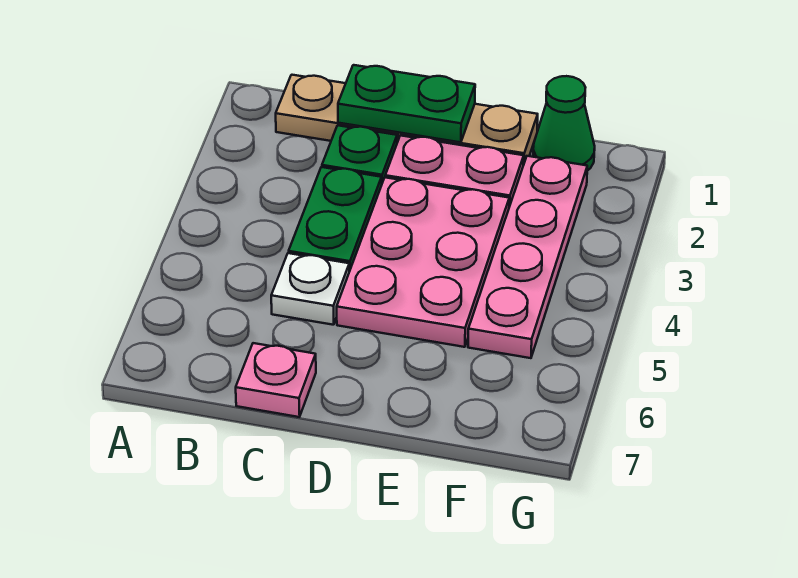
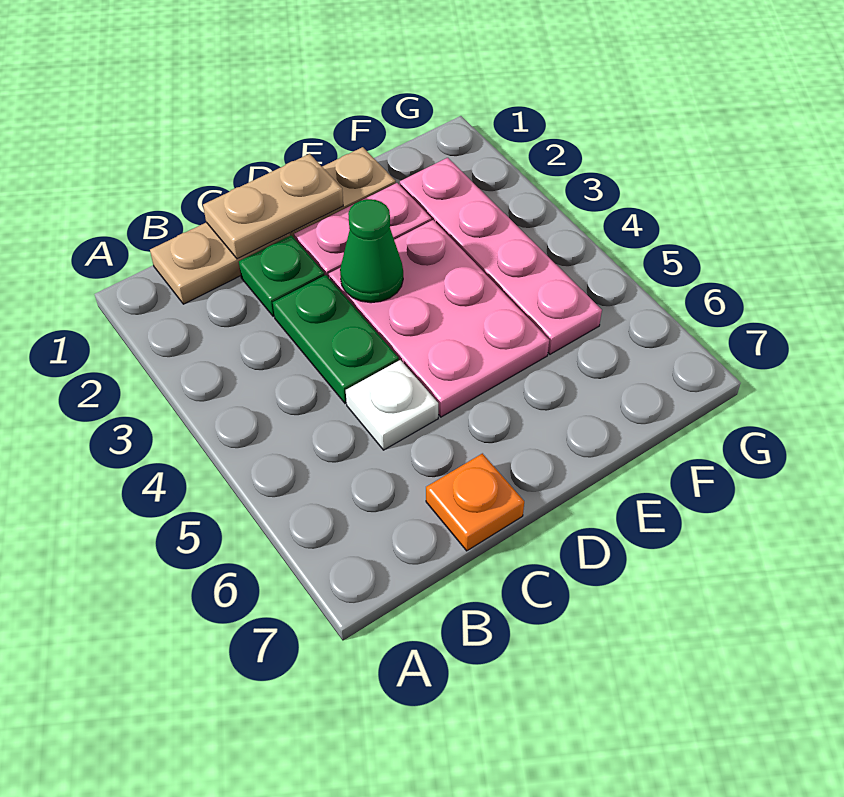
green 1x2 plate [338,65,475,142] -> tan 1x2 plate [203,154,343,259]
pink 1x1 plate [236,343,316,417] -> orange 1x1 plate [426,453,524,551]
green 1x1 cone [533,76,595,171] -> green 1x1 cone moved to [340,199,403,303]

